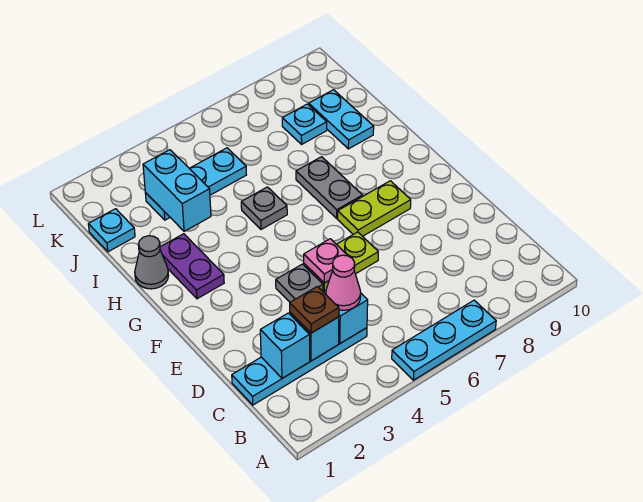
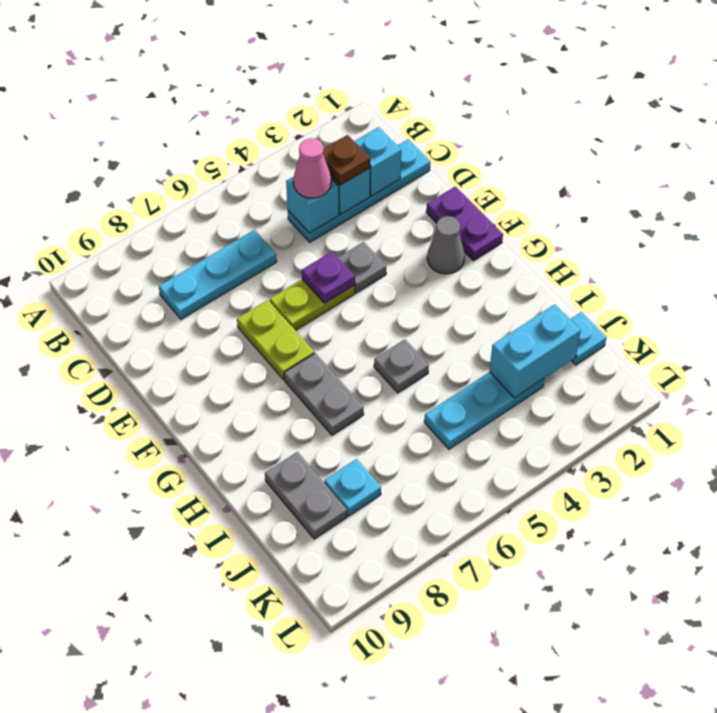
cyan 1x3 plate [392,300,496,380] -> cyan 1x3 plate moved to [159,230,277,319]
pink 1x1 plate [304,239,348,283] -> purple 1x1 plate [302,252,355,304]
lime 1x2 plate [338,181,411,236] -> lime 1x2 plate turned to [237,300,314,380]
purple 1x2 plate [160,234,224,299] -> purple 1x2 plate moved to [426,186,503,261]
grey 1x1 cone [135,236,169,289] -> grey 1x1 cone moved to [427,216,465,274]
cyan 1x2 brick [143,150,211,231] -> cyan 1x2 brick turned to [489,304,581,398]
cyan 1x2 plate [309,90,374,149] -> grey 1x2 plate [265,452,347,539]

